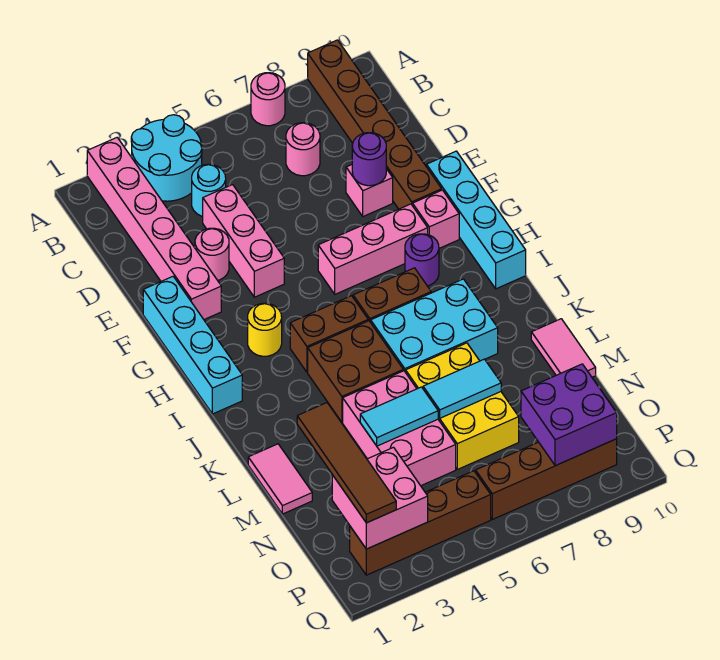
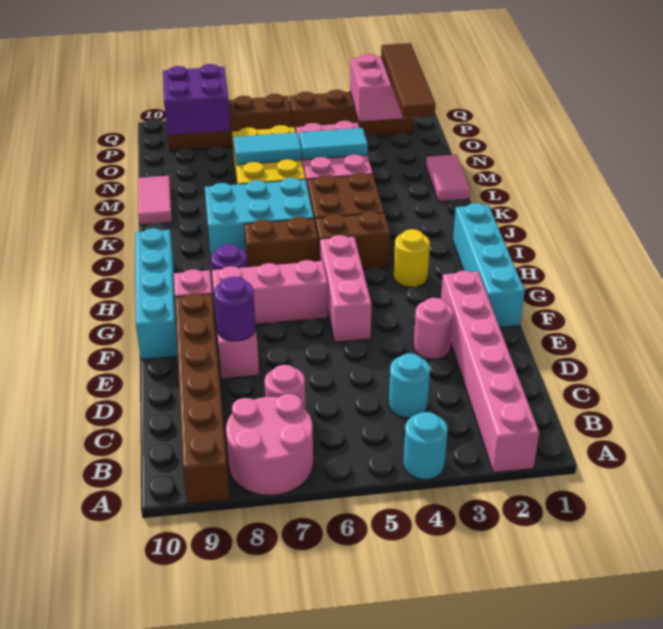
cyan 2x2 round brick [131,115,202,201] -> cyan 1x1 round brick [404,412,448,479]
pink 1x1 round brick [251,73,285,126] -> pink 2x2 round brick [226,394,313,495]
pink 1x3 brick [203,185,284,297] -> pink 1x3 brick moved to [320,235,372,342]

